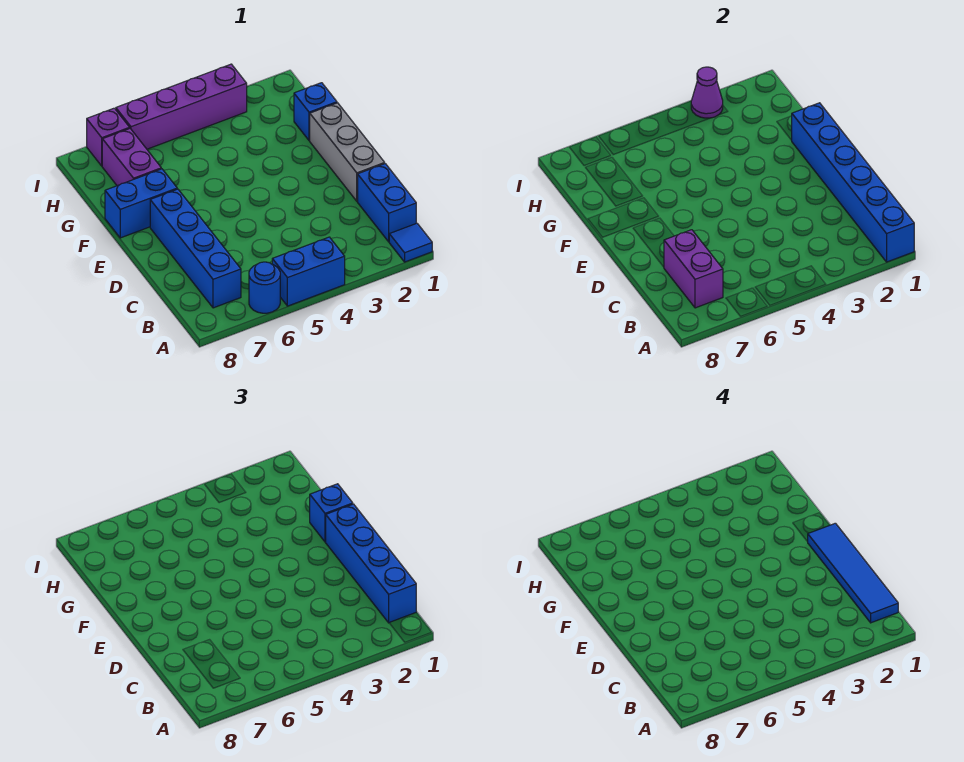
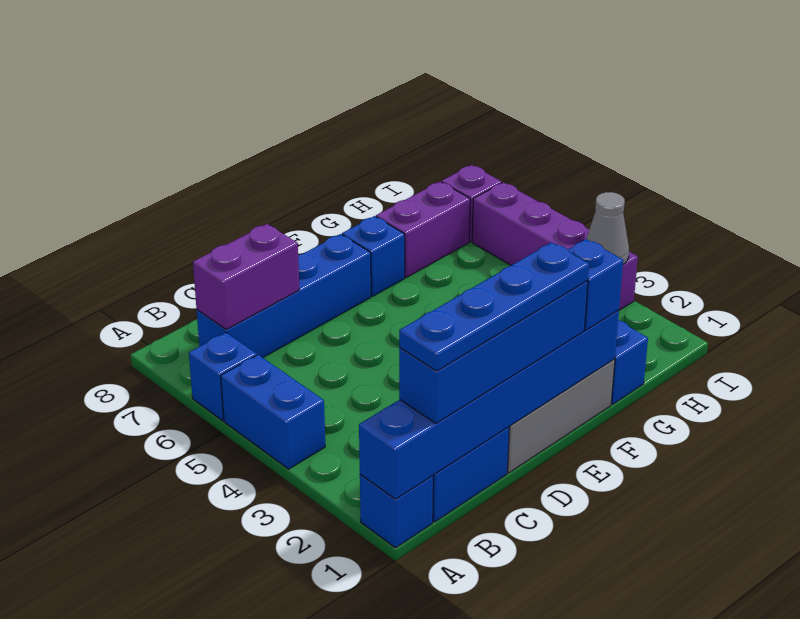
blue 1x1 tile [389,223,432,262] -> blue 1x1 brick [360,475,433,548]
blue 1x1 round brick [249,262,280,313] -> blue 1x1 brick [189,333,257,421]
blue 1x4 tile [808,523,898,623] -> blue 1x4 plate [399,242,589,371]
blue 1x2 brick [105,169,177,238] -> blue 1x1 brick [342,216,405,296]
purple 1x1 cone [691,67,723,118] -> grey 1x1 cone [586,192,629,264]

